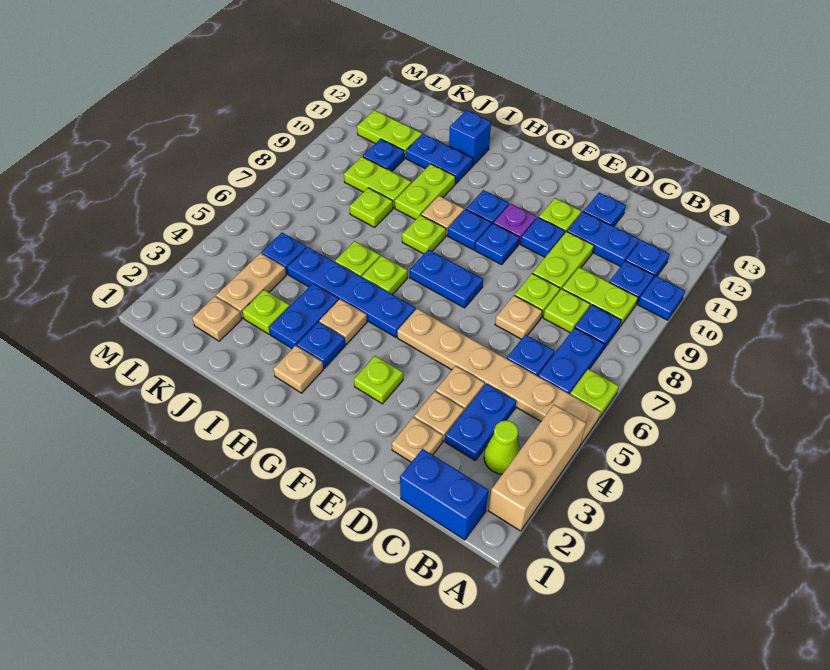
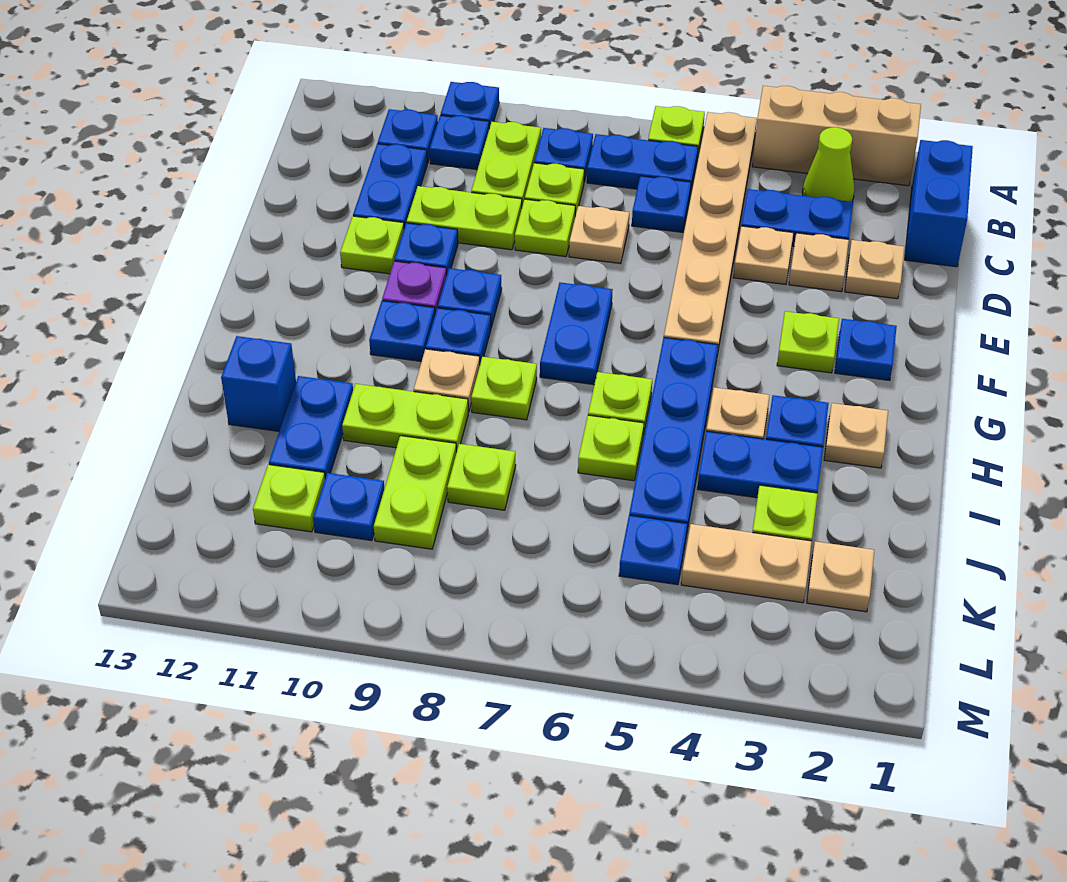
blue 1x1 plate [584,193,626,226] -> blue 1x1 plate moved to [835,319,897,381]
lime 1x2 plate [357,110,422,158] -> lime 1x1 plate [253,465,325,532]

